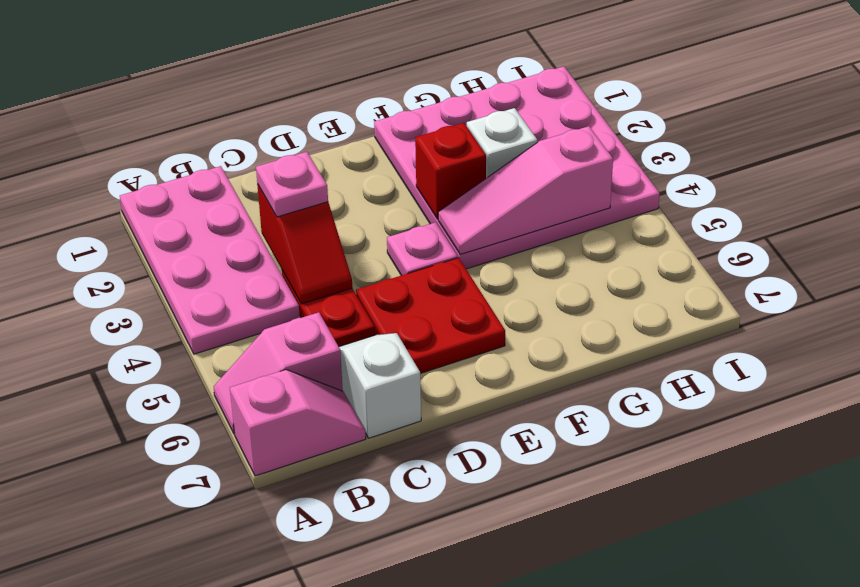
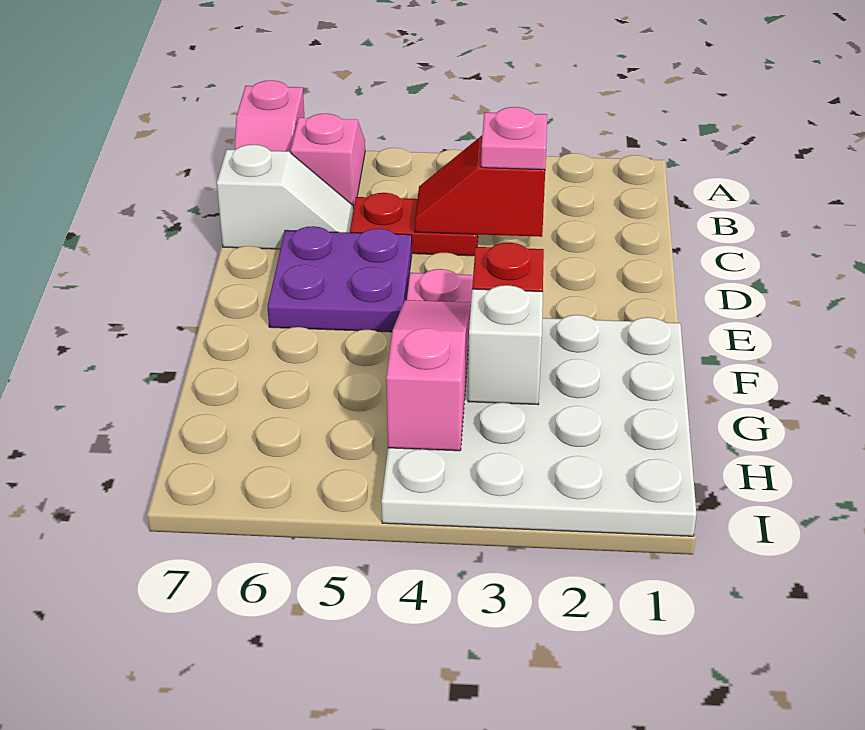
pink 2x4 plate [120,166,300,354] -> none
red 2x2 plate [356,258,505,373] -> purple 2x2 plate [267,226,412,332]
pink 4x4 plate [374,66,660,269] -> white 4x4 plate [381,315,696,536]

